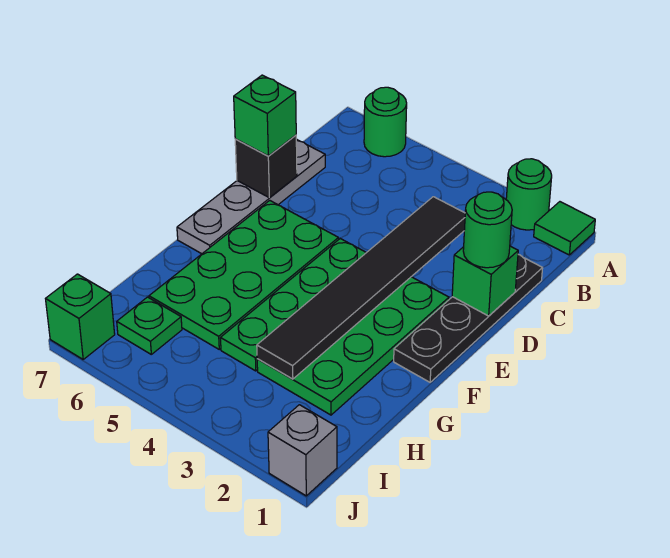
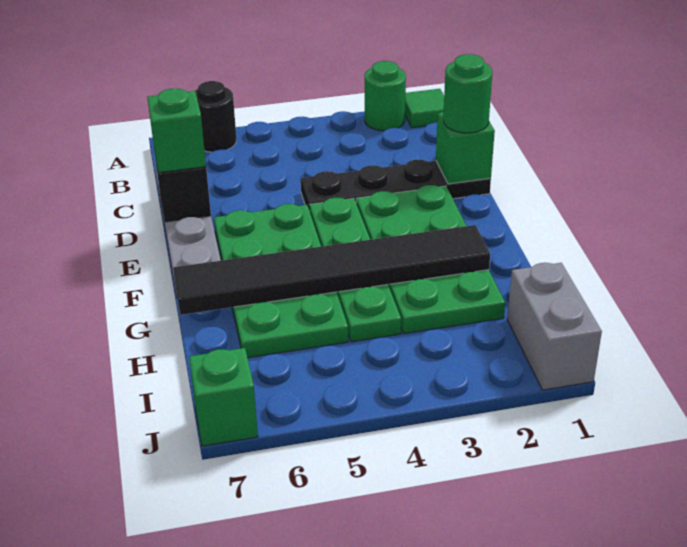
green 1x1 round brick [364,87,407,157] -> black 1x1 round brick [195,81,236,152]
black 1x4 plate [394,255,543,382] -> black 1x4 plate turned to [301,159,491,211]
black 1x6 tile [257,197,465,379] -> black 1x6 tile turned to [173,225,490,315]
green 1x1 plate [117,297,182,354] -> none
grey 1x1 brick [268,405,337,496] -> grey 1x2 brick [507,263,602,390]

